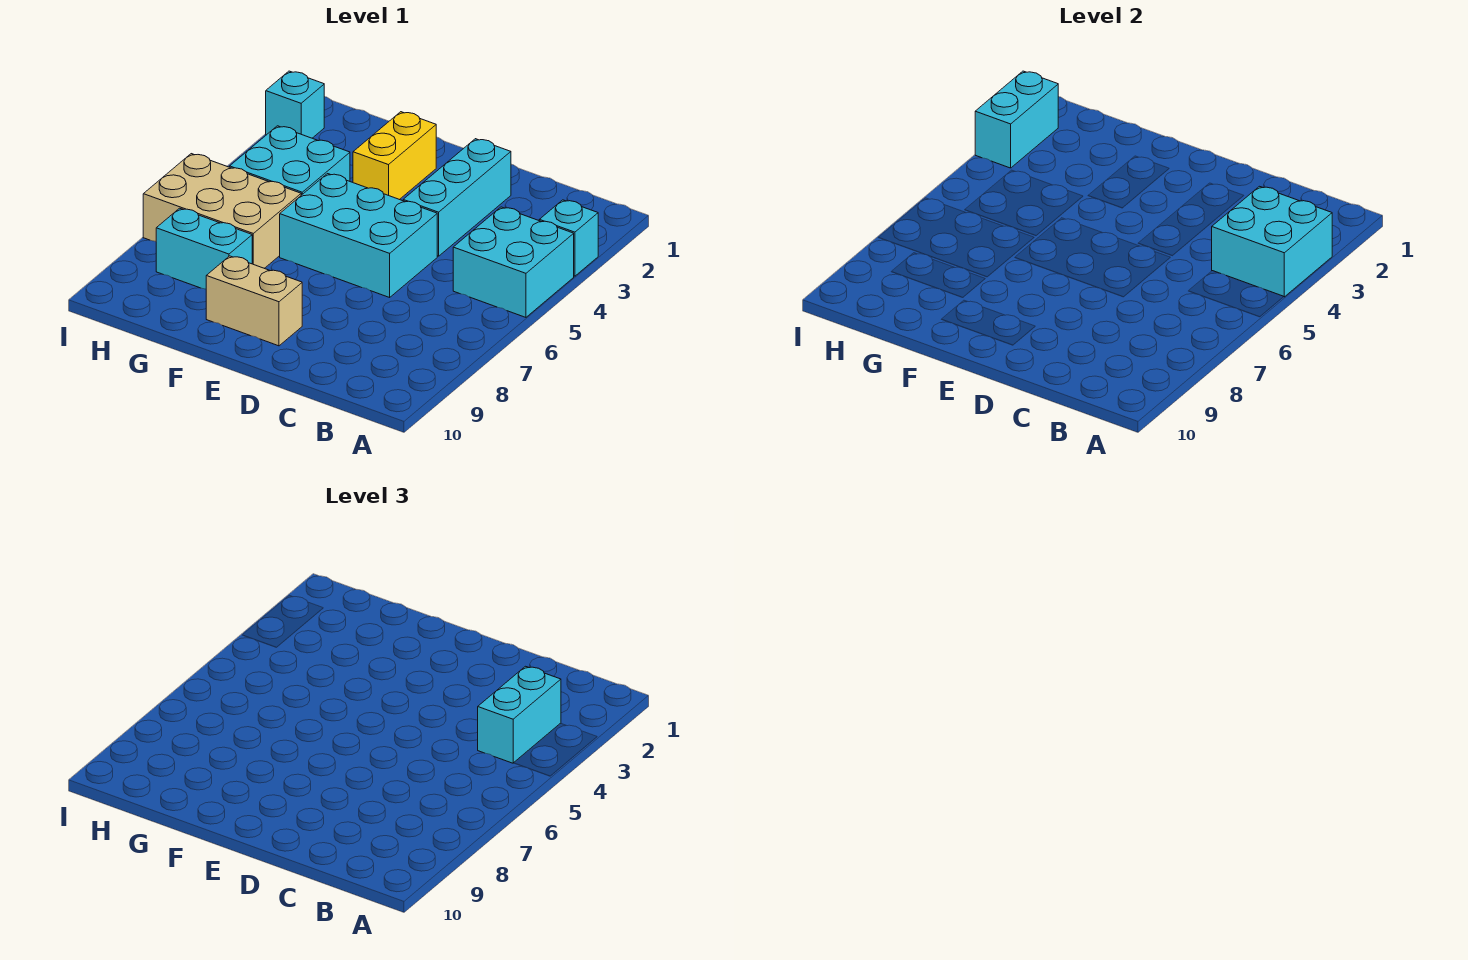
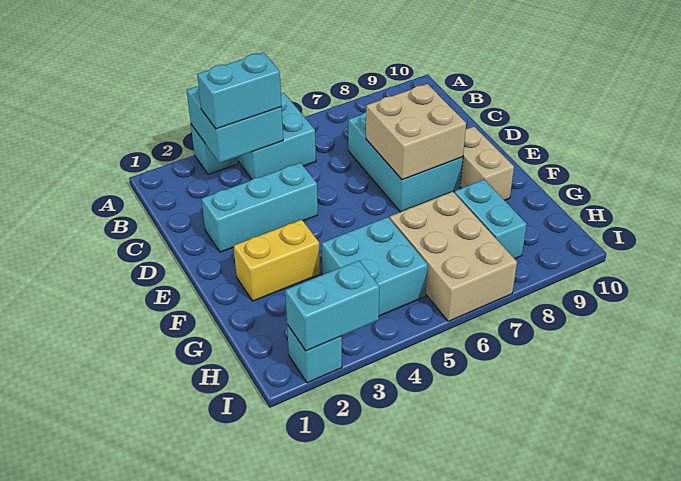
cyan 2x3 brick [280,174,437,297] -> cyan 2x3 brick moved to [348,112,463,212]
none -> tan 2x2 brick [366,84,466,180]

